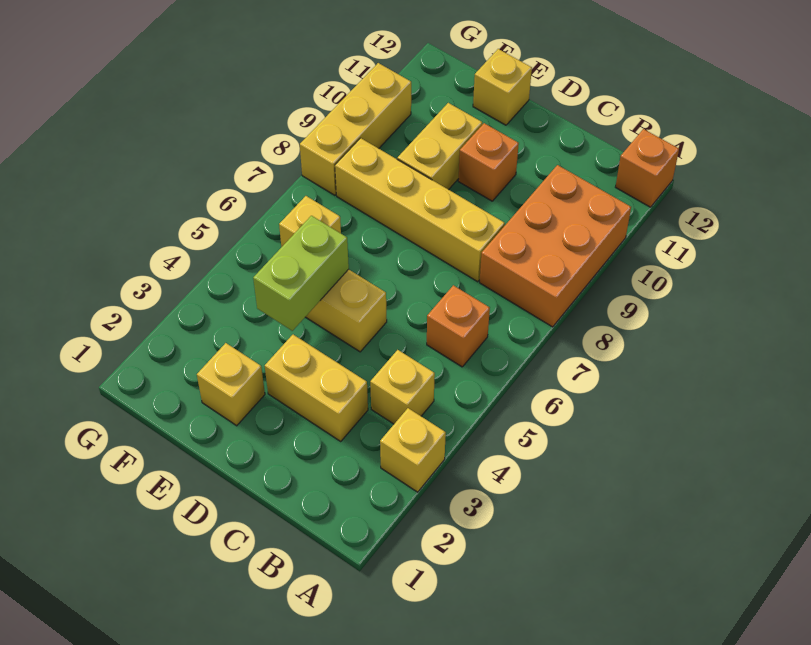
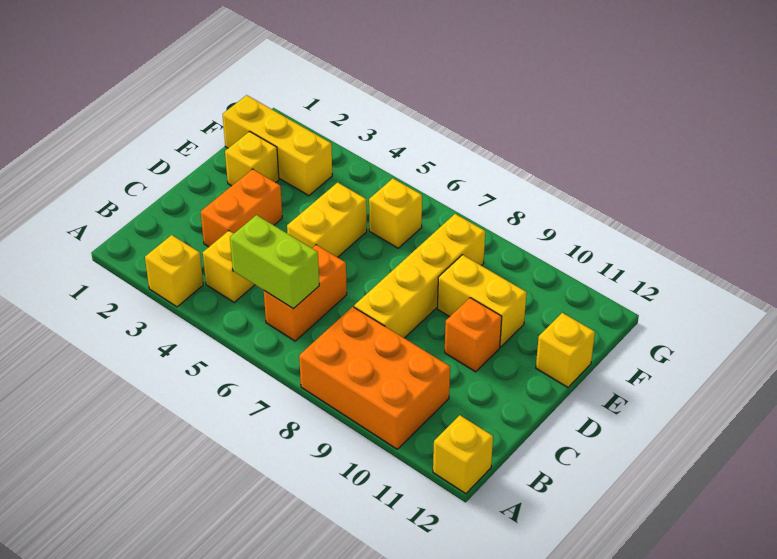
orange 1x1 brick [616,129,679,207] -> yellow 1x1 brick [433,415,493,494]
orange 1x1 brick [427,285,490,367] -> orange 1x2 brick [264,245,347,341]
yellow 1x2 brick [265,335,368,441] -> orange 1x2 brick [201,169,282,247]
lime 1x2 brick [253,216,349,331] -> lime 1x2 brick moved to [230,215,319,309]
yellow 1x3 brick [300,63,411,195] -> yellow 1x3 brick moved to [223,95,332,196]

